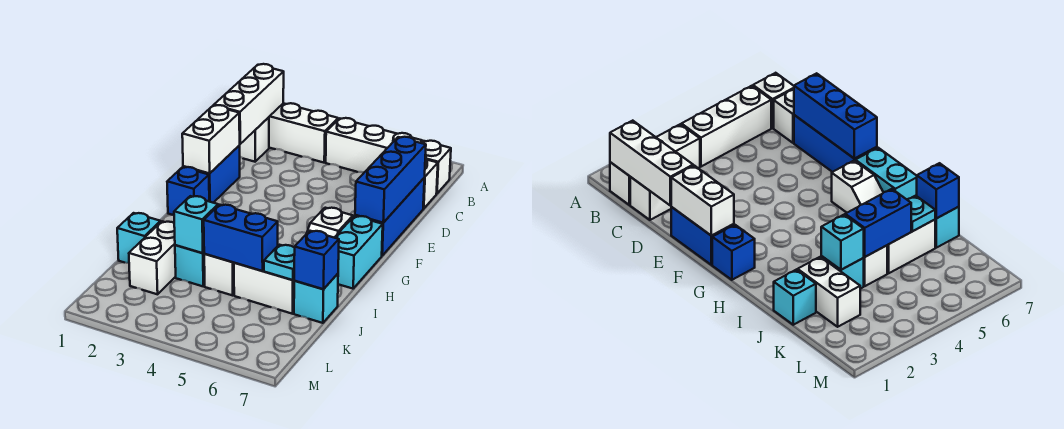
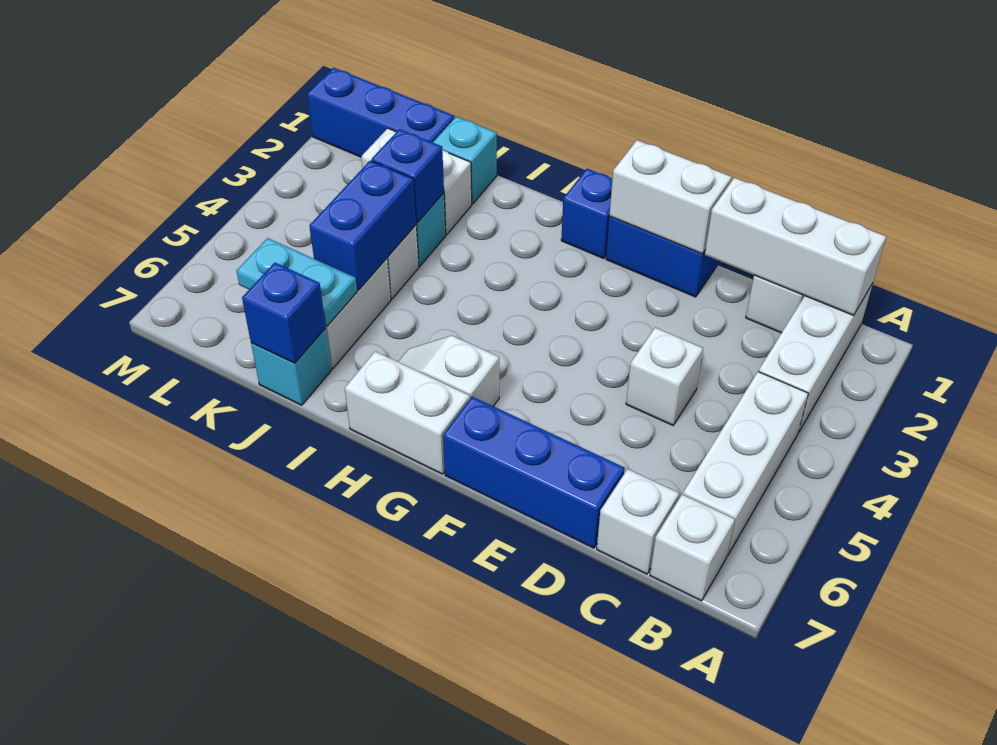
none -> white 1x1 brick [626,327,703,425]
blue 1x3 brick [355,137,426,223] -> blue 1x3 brick moved to [307,68,454,157]
cyan 1x2 brick [334,216,383,289] -> white 1x2 brick [345,351,470,474]
cyan 1x1 brick [174,196,218,253] -> blue 1x1 brick [372,129,444,223]
cyan 1x1 plate [264,245,295,280] -> cyan 1x2 plate [237,238,357,326]

